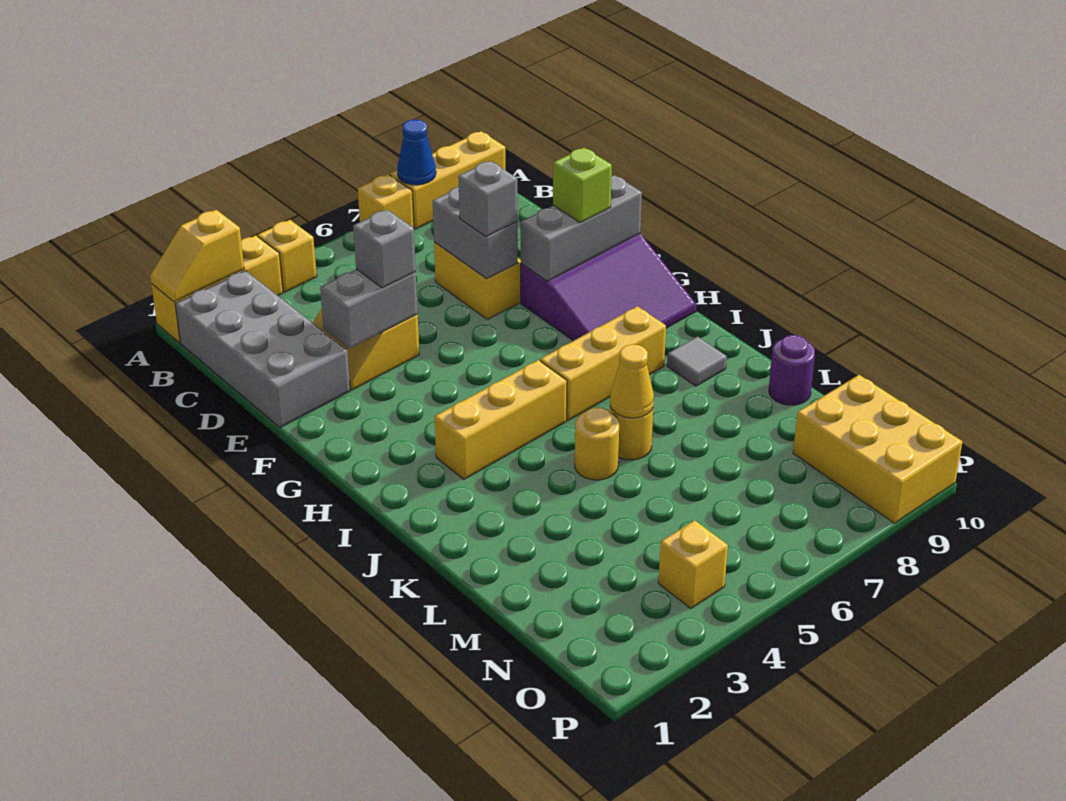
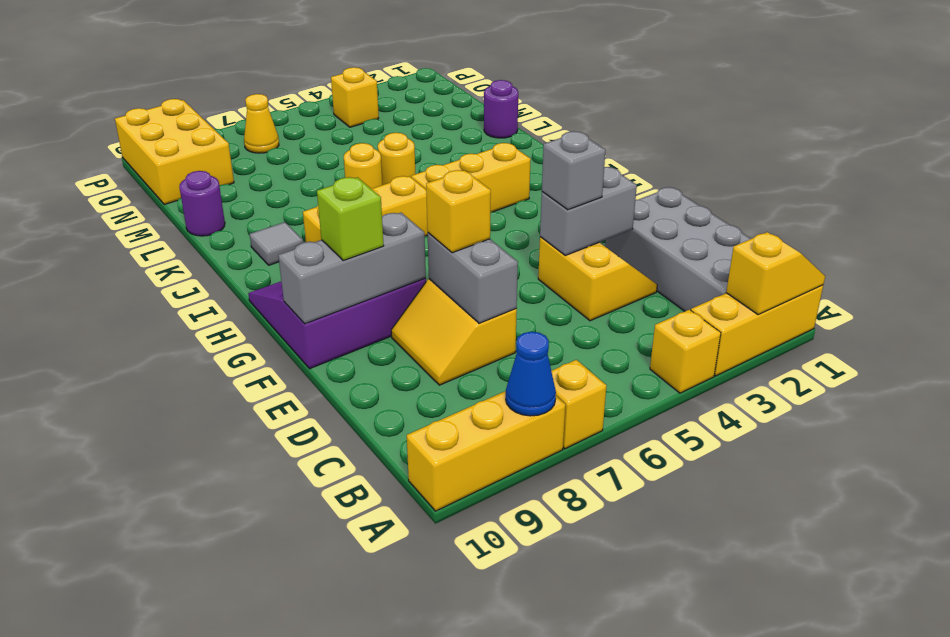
grey 1x1 brick [458,161,518,236] -> yellow 1x1 brick [426,170,491,253]
yellow 1x1 cone [610,344,654,418] -> yellow 1x1 cone moved to [244,94,279,153]
none -> purple 1x1 round brick [484,80,518,138]

